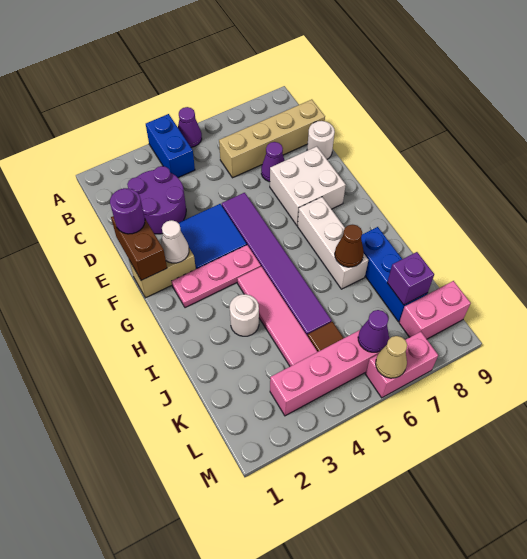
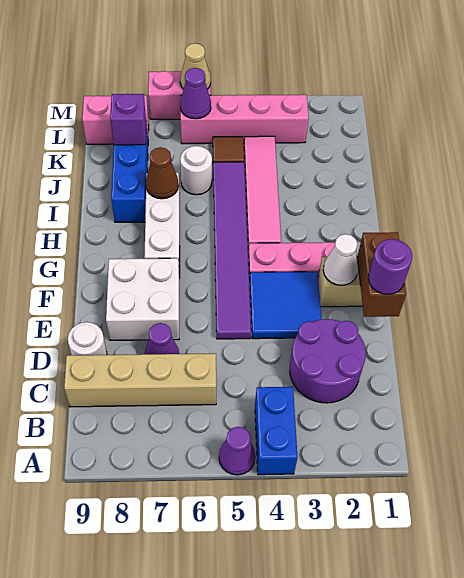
white 1x1 round brick [230,294,259,336] -> white 1x1 round brick moved to [180,146,212,195]

